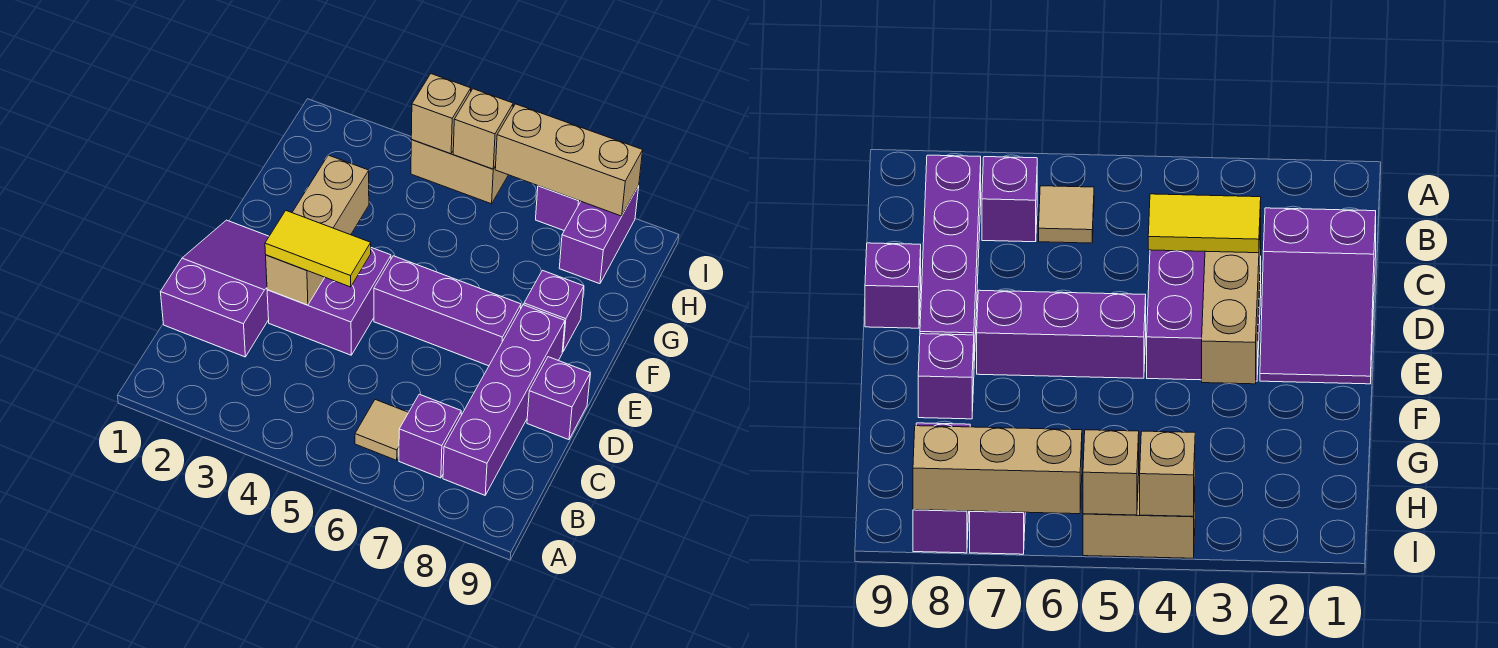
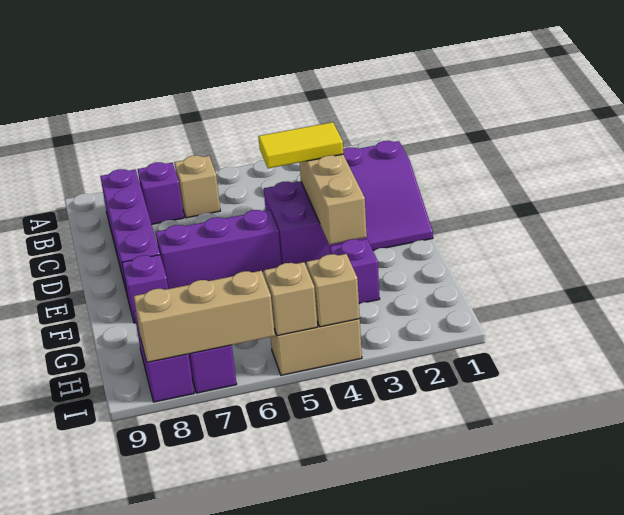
tan 1x1 tile [355,400,409,460] -> tan 1x1 brick [174,155,220,218]
purple 1x1 brick [527,357,590,440] -> purple 1x1 brick moved to [330,239,380,304]

